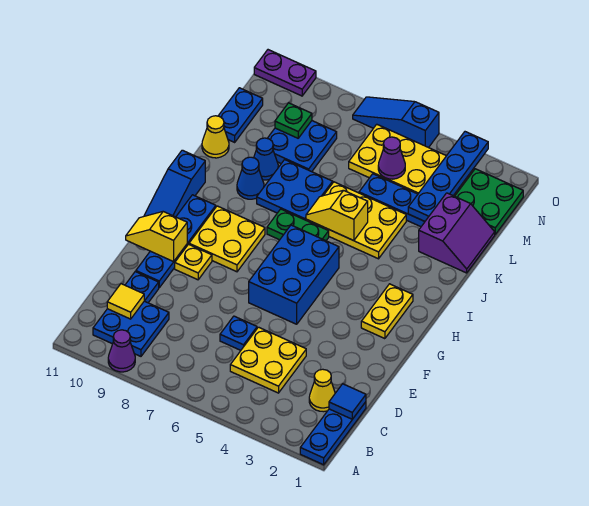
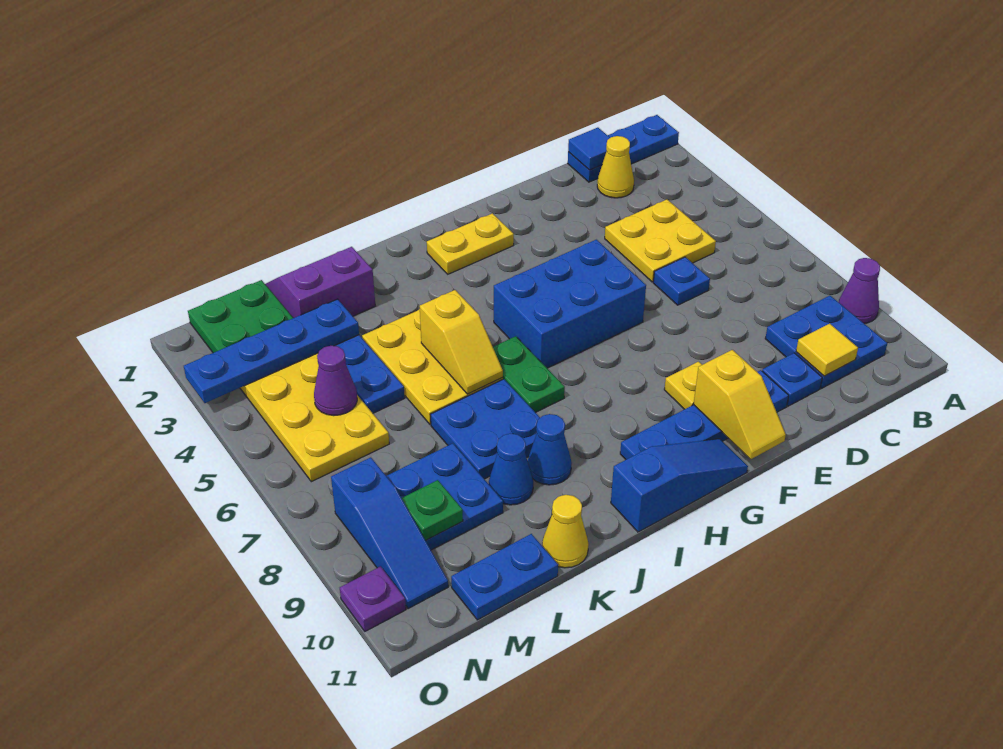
yellow 2x2 plate [189,206,265,272] -> none
blue 1x3 slope [353,97,439,148] -> blue 1x3 slope moved to [331,457,448,609]
purple 1x2 plate [254,50,316,96] -> purple 1x1 plate [340,566,406,631]

